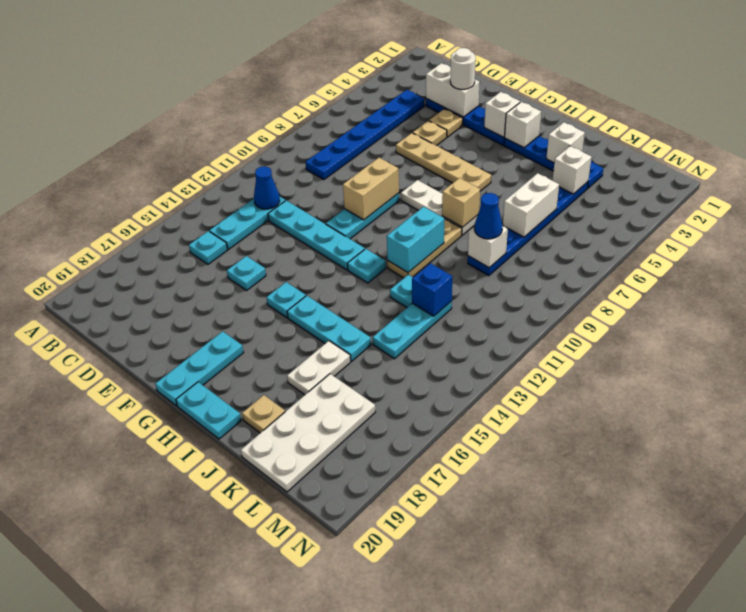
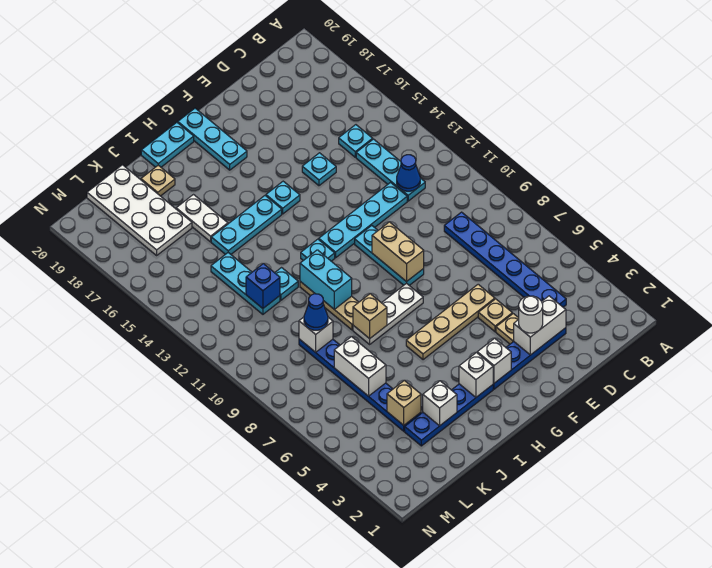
white 1x1 brick [553,146,591,194] -> tan 1x1 brick [387,380,421,425]

